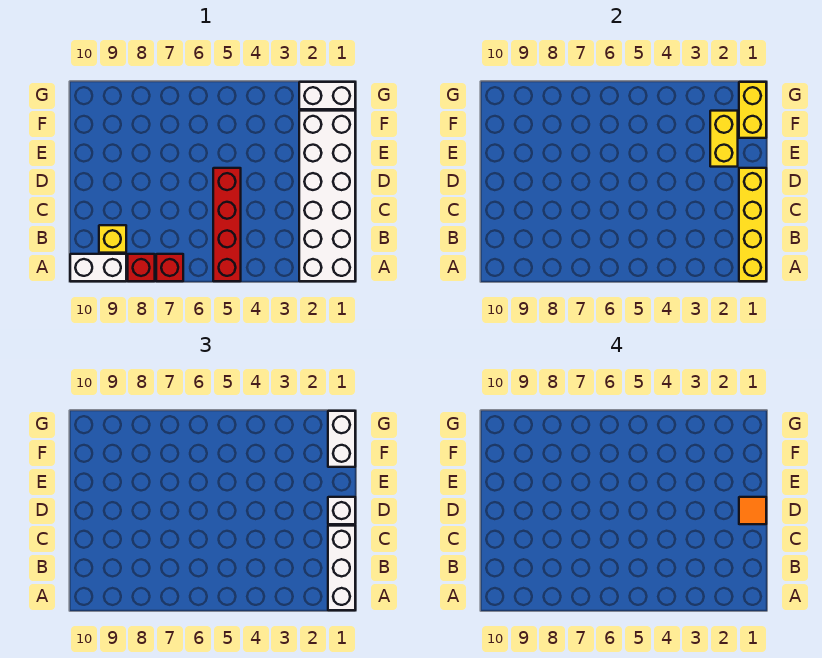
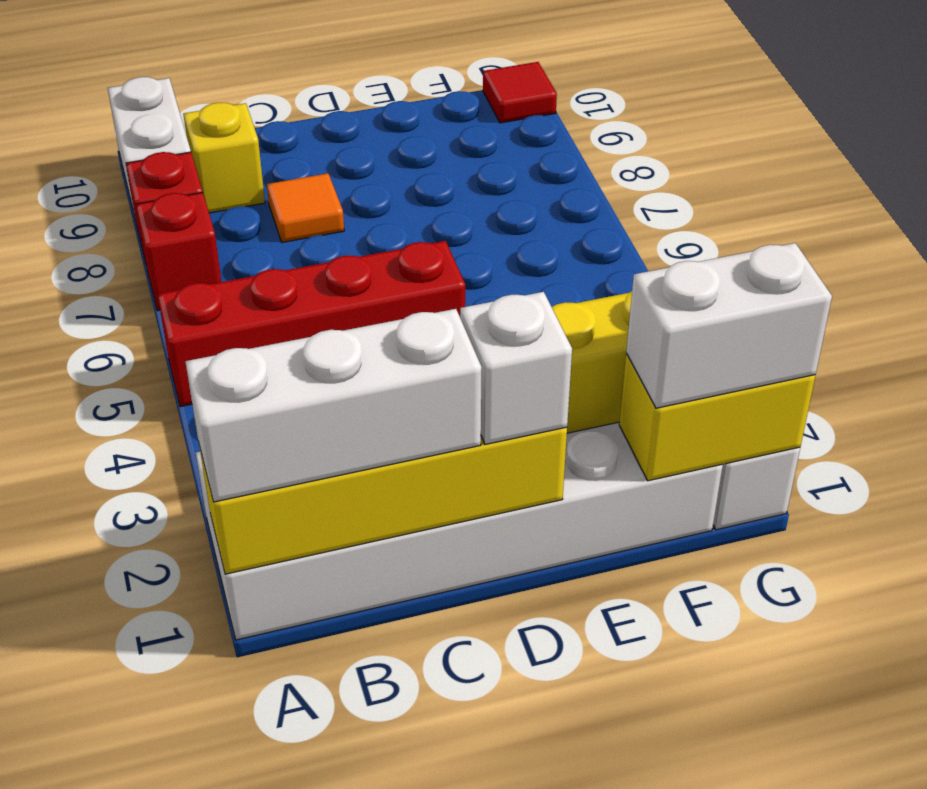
orange 1x1 tile [739,497,766,524] -> orange 1x1 tile moved to [267,173,344,242]
none -> red 1x1 tile [483,62,557,123]

